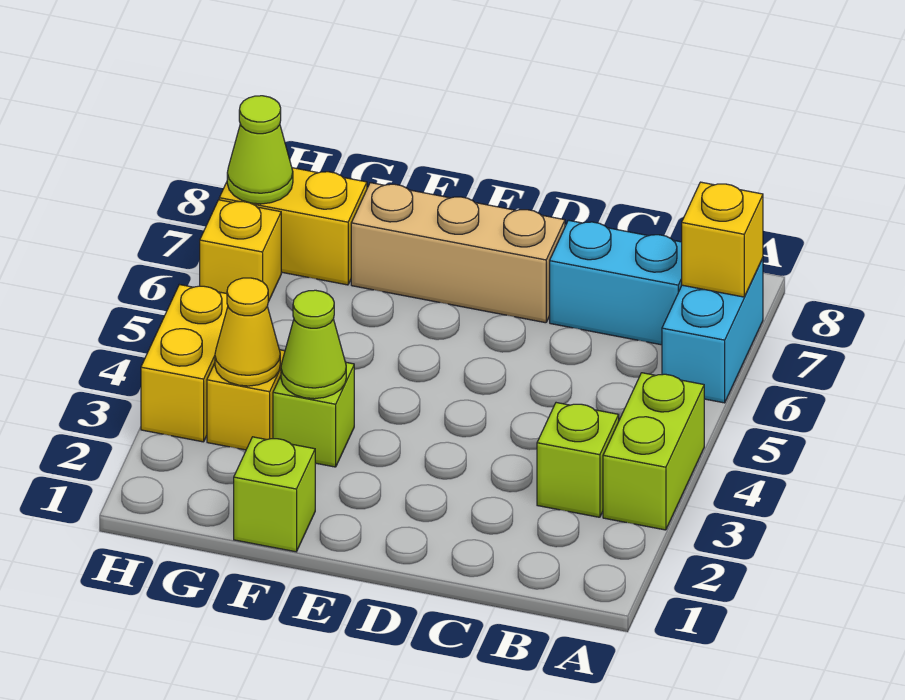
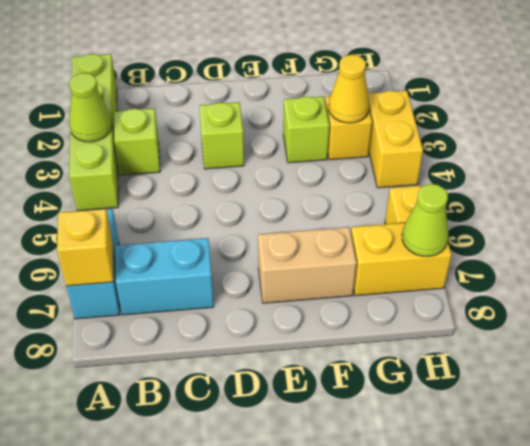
lime 1x2 brick [603,373,704,530] -> lime 1x4 brick [69,54,118,211]
tan 1x3 brick [351,183,565,323] -> tan 1x2 brick [258,227,356,303]
lime 1x1 brick [234,437,315,552] -> lime 1x1 brick moved to [199,102,244,169]
lime 1x1 cone [281,290,346,399] -> lime 1x1 cone moved to [69,73,112,142]

